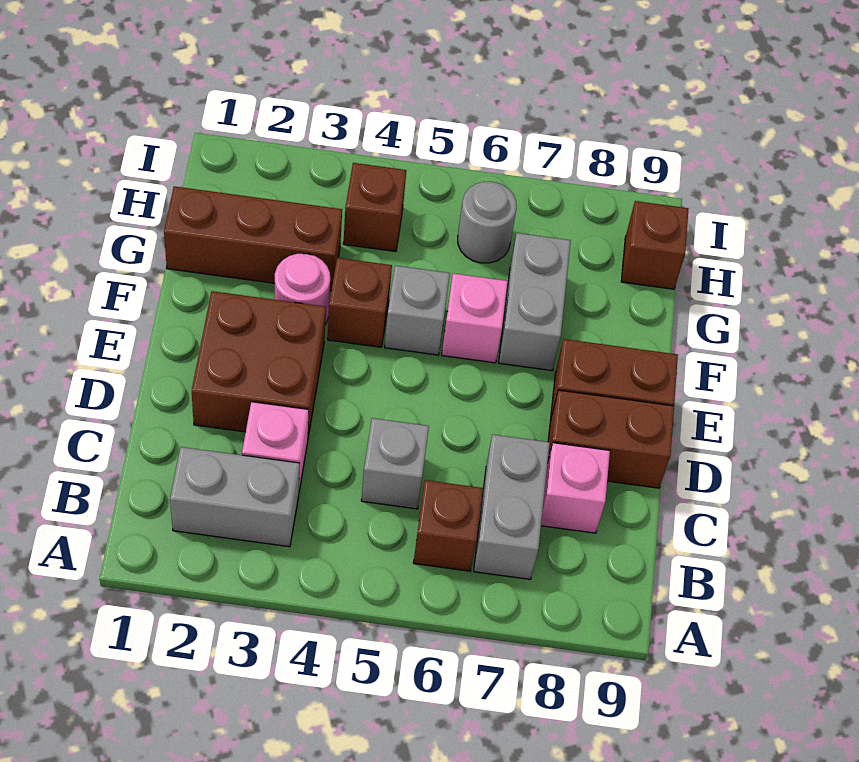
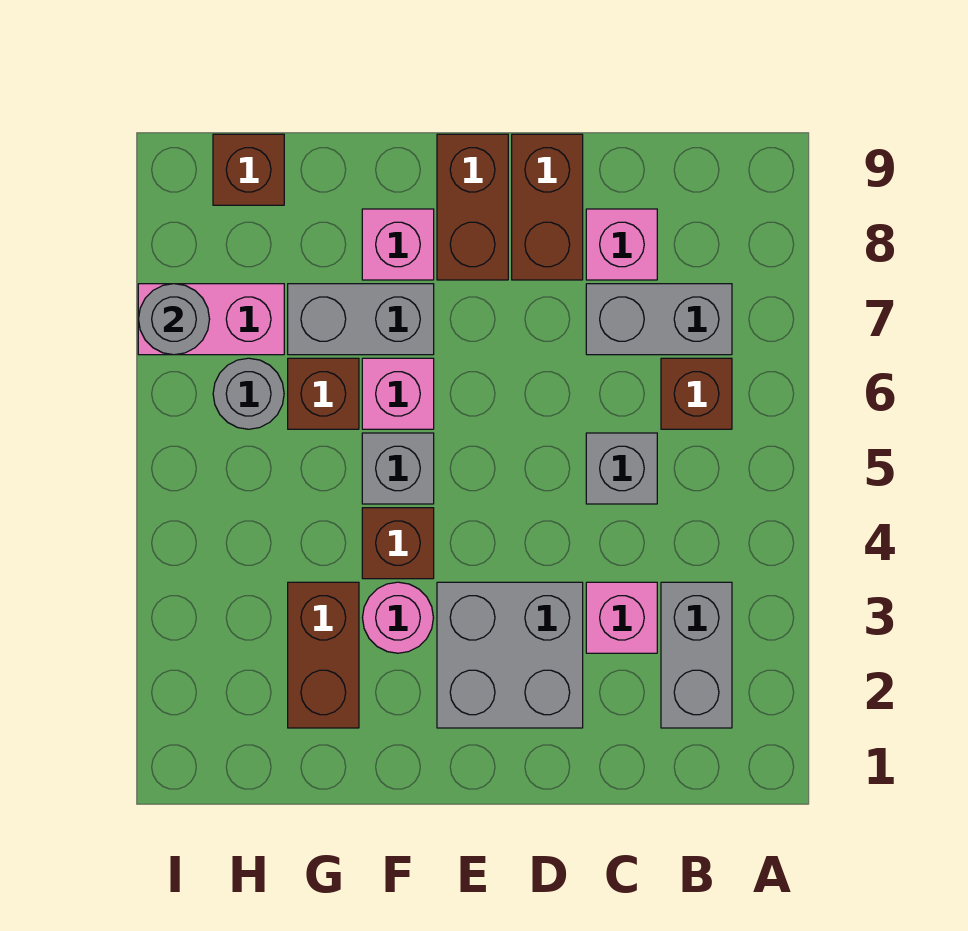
brown 2x2 brick [192,291,326,437] -> grey 2x2 brick [437,582,583,728]
none -> pink 1x1 brick [362,209,434,280]
brown 1x3 brick [164,186,342,291] -> brown 1x2 brick [288,582,359,728]
brown 1x1 brick [343,163,406,252] -> brown 1x1 brick moved to [288,358,359,429]
none -> pink 1x2 brick [138,284,284,355]
none -> grey 1x1 round brick [138,284,210,355]

